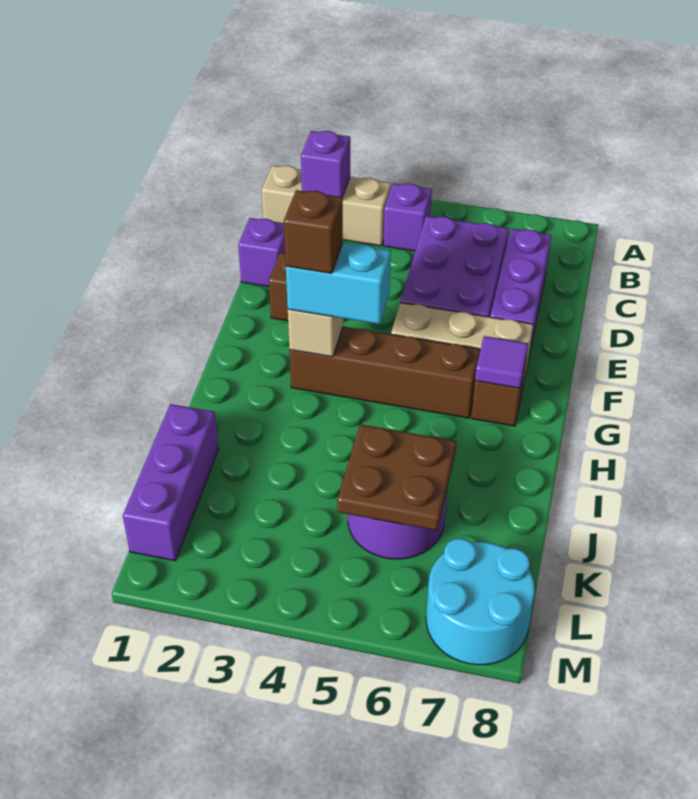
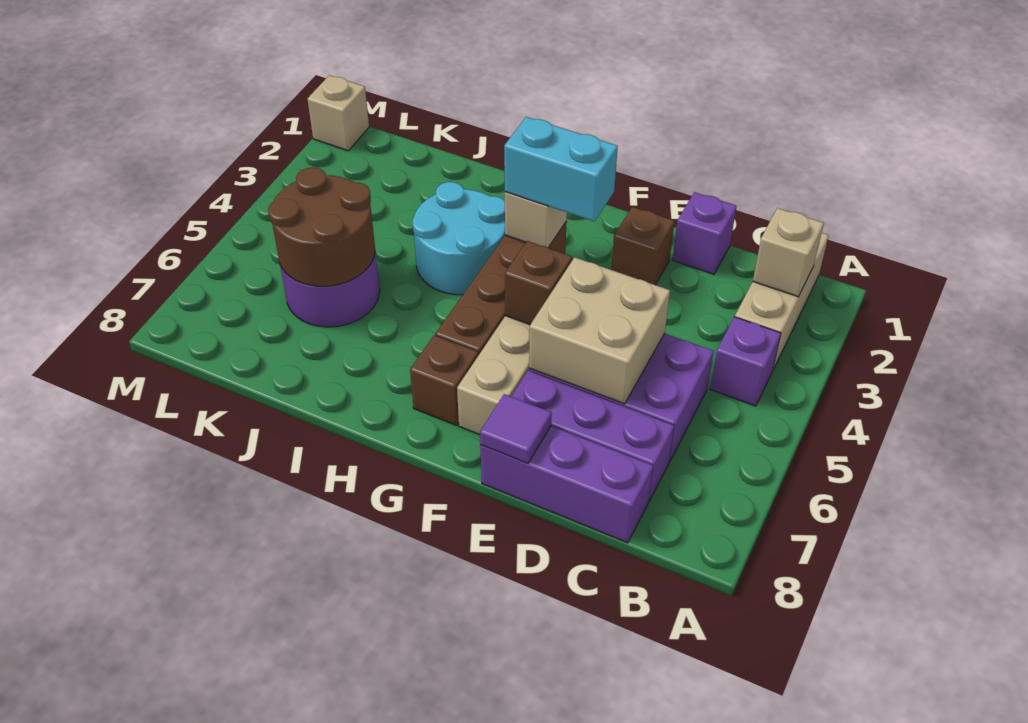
purple 1x1 brick [301,131,350,197] -> tan 1x1 brick [753,208,824,297]
none -> tan 2x2 brick [529,257,670,404]
cyan 1x2 brick [286,243,391,324] -> cyan 1x2 brick turned to [504,117,618,222]
brown 1x1 brick [284,190,343,273] -> brown 1x1 brick moved to [505,241,572,325]
purple 1x1 tile [475,336,528,388] -> purple 1x1 tile moved to [480,394,552,463]
purple 1x3 brick [123,404,218,561] -> purple 1x3 brick moved to [480,426,653,543]
brown 2x2 plate [337,424,456,530] -> brown 2x2 round brick [268,167,375,286]
cyan 2x2 round brick [426,539,535,665] -> cyan 2x2 round brick moved to [412,182,505,295]
none -> tan 1x1 brick [308,75,369,151]

